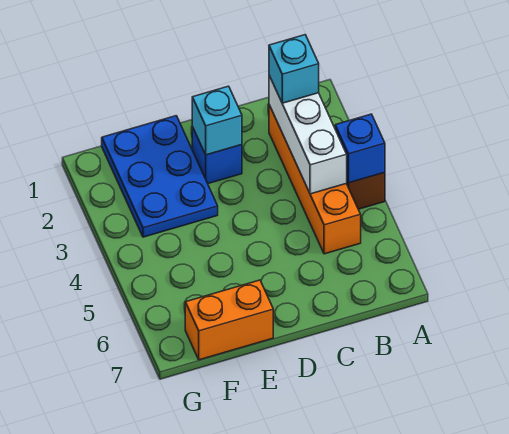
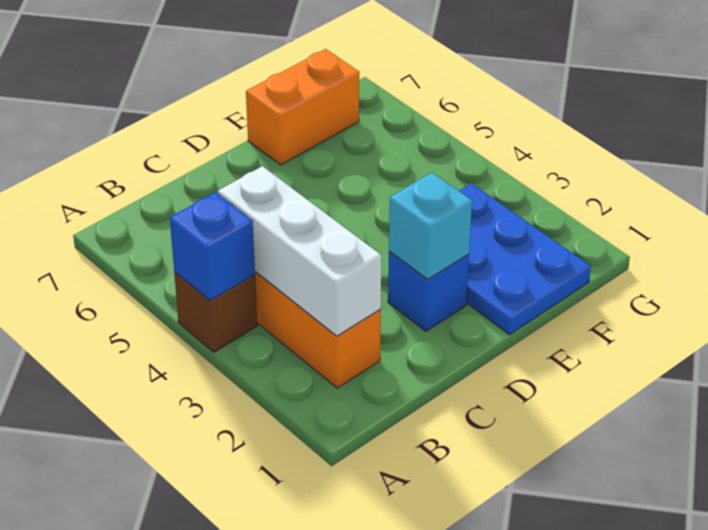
cyan 1x1 brick [269,35,319,103] -> none

